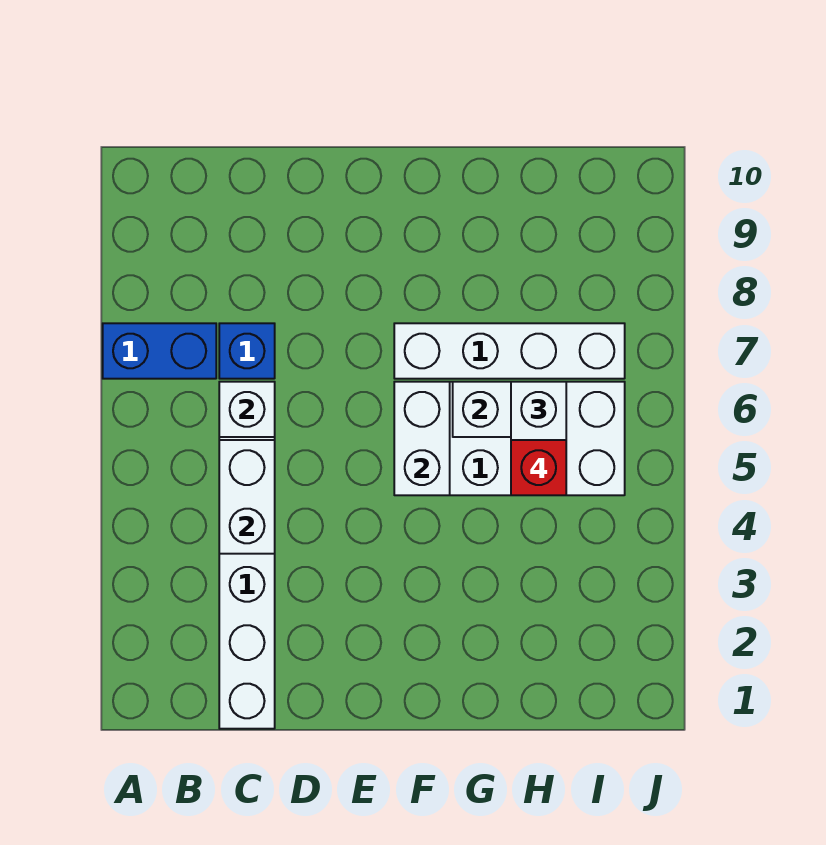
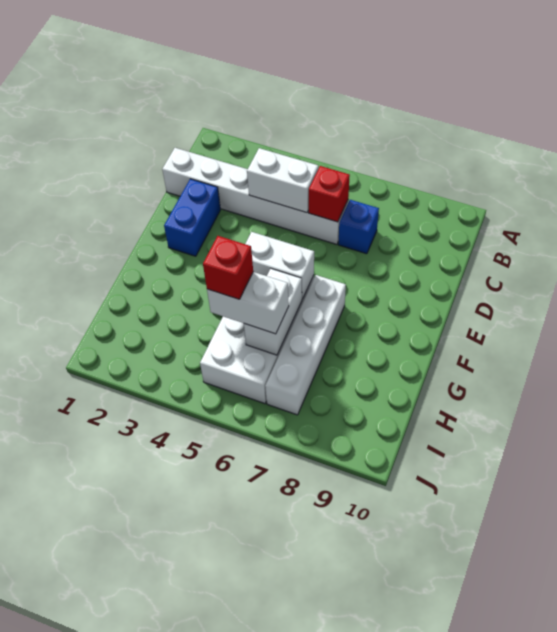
blue 1x2 brick [103,323,216,379] -> blue 1x2 brick moved to [164,179,220,256]
white 1x1 brick [219,382,275,437] -> red 1x1 brick [309,166,350,222]

